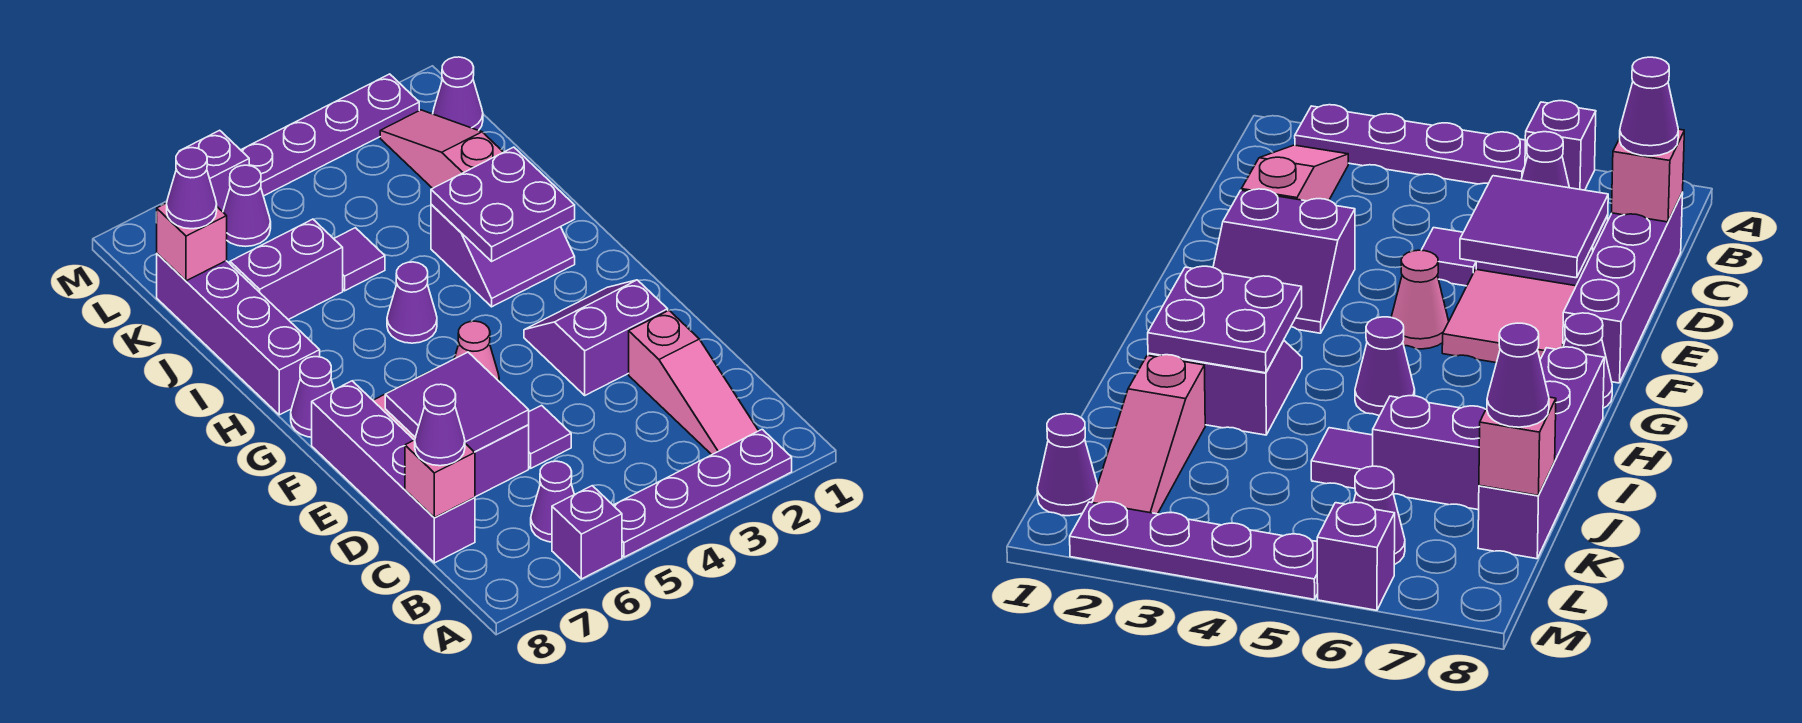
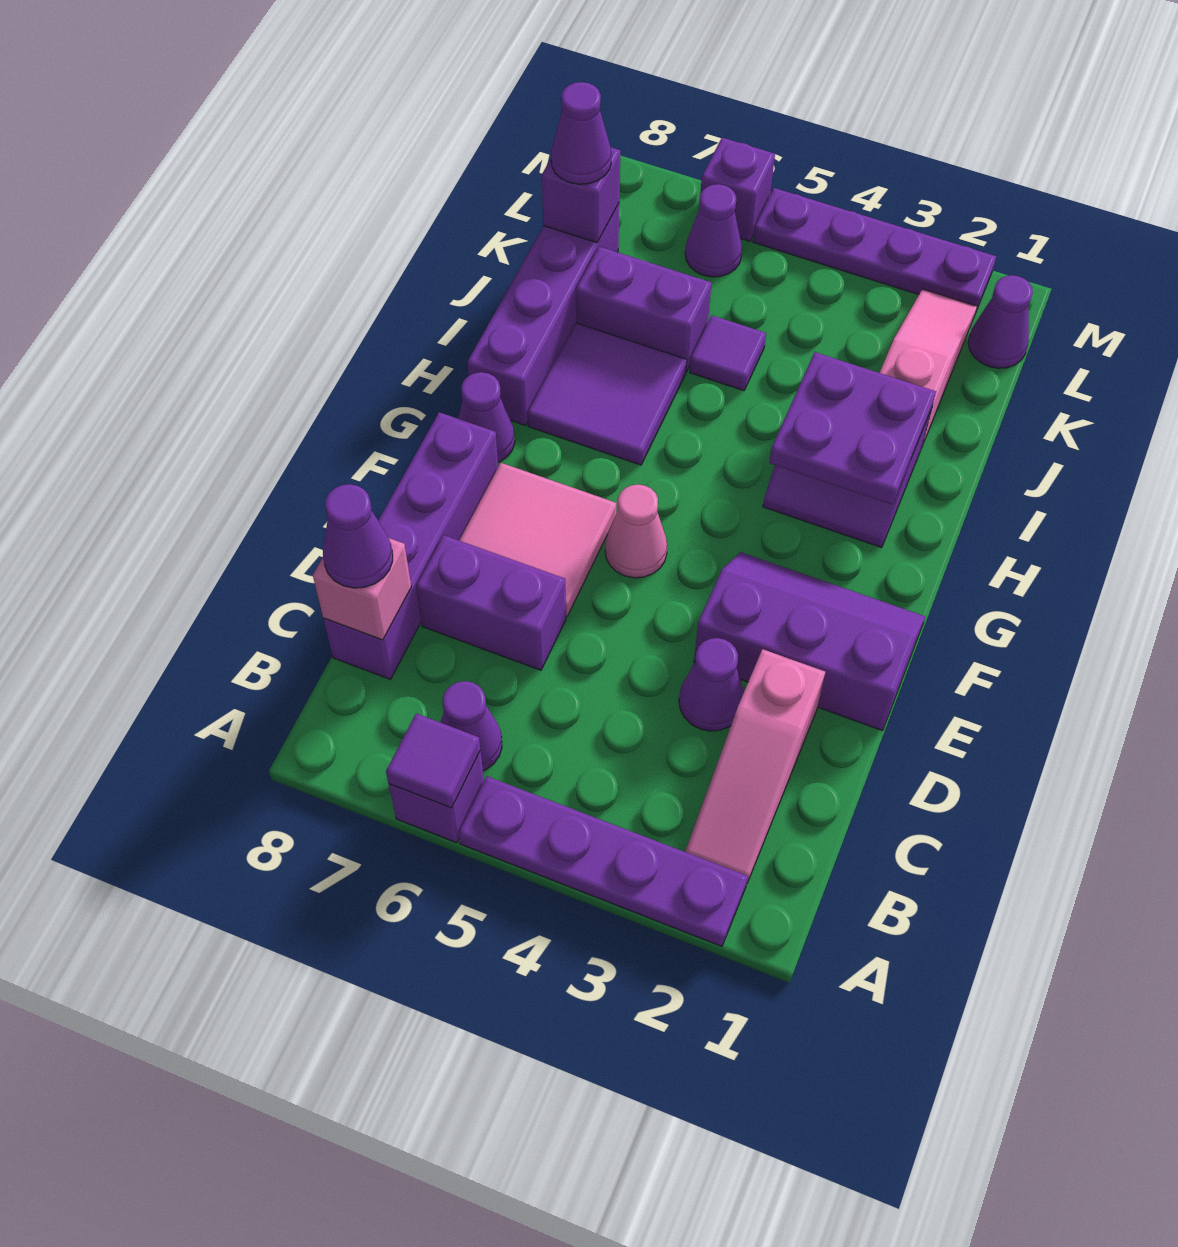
purple 1x1 tile [529,405,571,468] -> purple 1x1 tile moved to [386,714,480,808]
purple 2x2 tile [385,352,529,452] -> purple 2x2 tile moved to [528,323,687,465]
purple 2x2 slope [524,280,668,395] -> purple 2x3 slope [694,552,925,731]
purple 1x1 cone [387,262,437,343] -> purple 1x1 cone moved to [679,638,744,731]
pink 1x1 brick [156,203,227,281] -> purple 1x1 brick [542,147,620,243]

